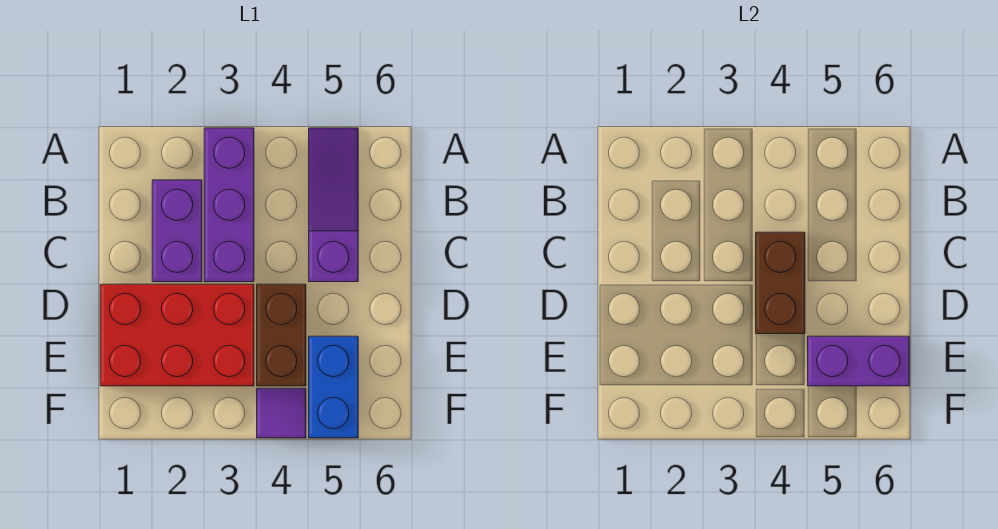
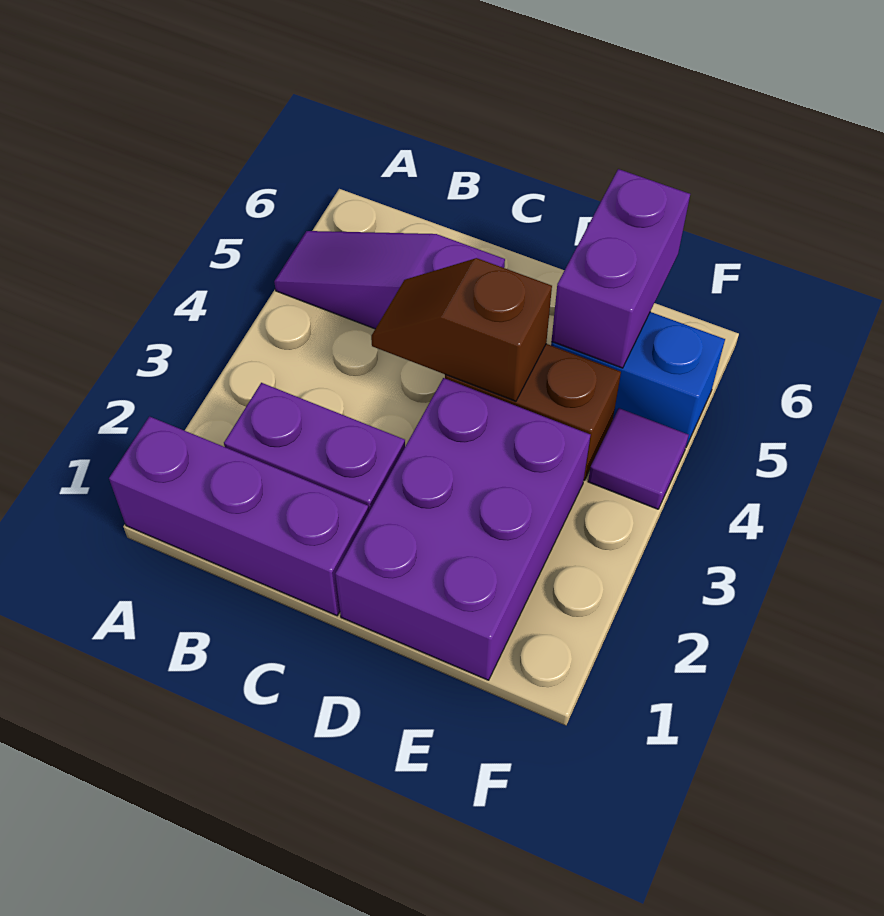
purple 1x3 brick [204,128,254,282] -> purple 1x3 brick moved to [109,416,369,616]
brown 1x2 brick [756,232,805,334] -> brown 1x2 slope [371,258,552,401]
red 2x3 brick [100,284,254,386] -> purple 2x3 brick [335,378,590,680]

